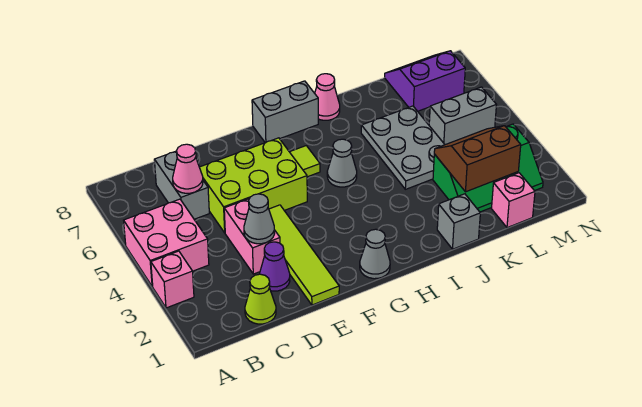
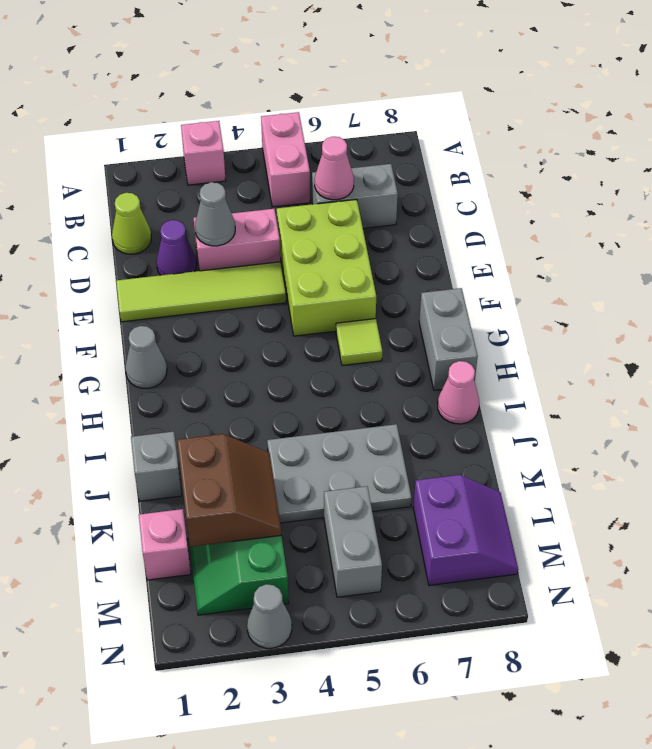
pink 2x2 brick [124,199,209,287] -> pink 1x2 brick [261,112,310,207]
grey 1x1 cone [327,139,357,187] -> grey 1x1 cone moved to [247,584,292,648]

